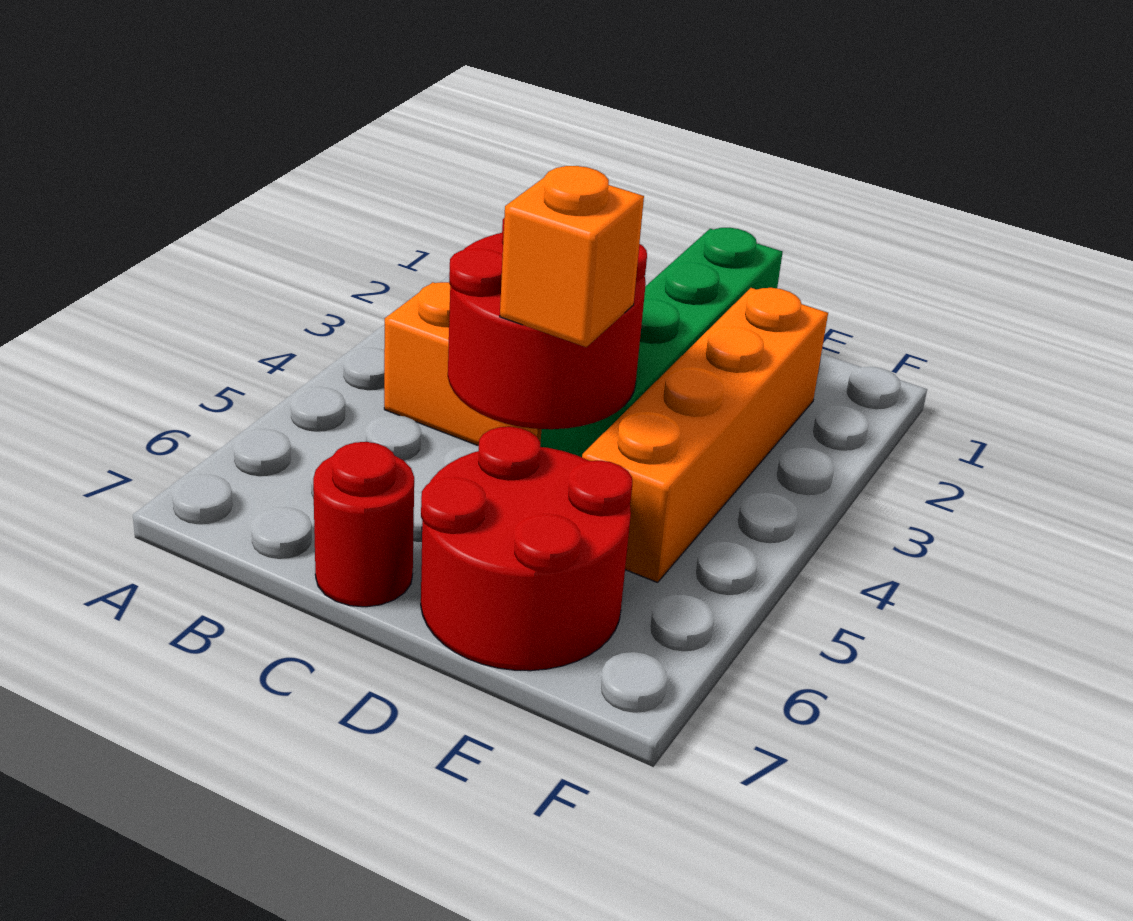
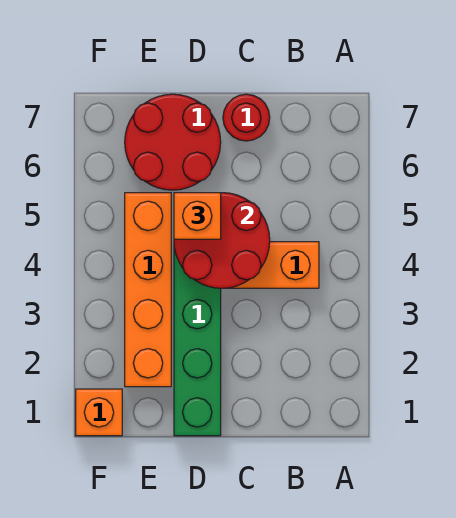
none -> orange 1x1 brick [76,389,122,436]

